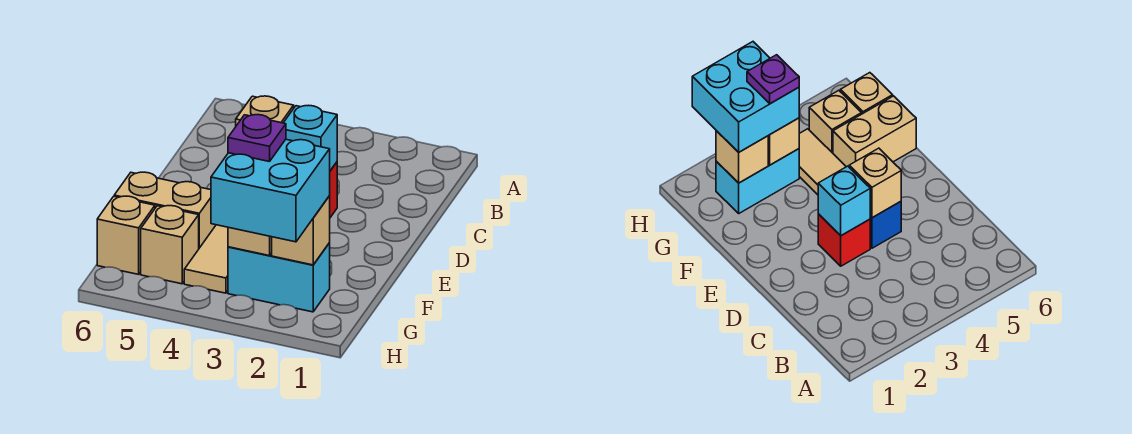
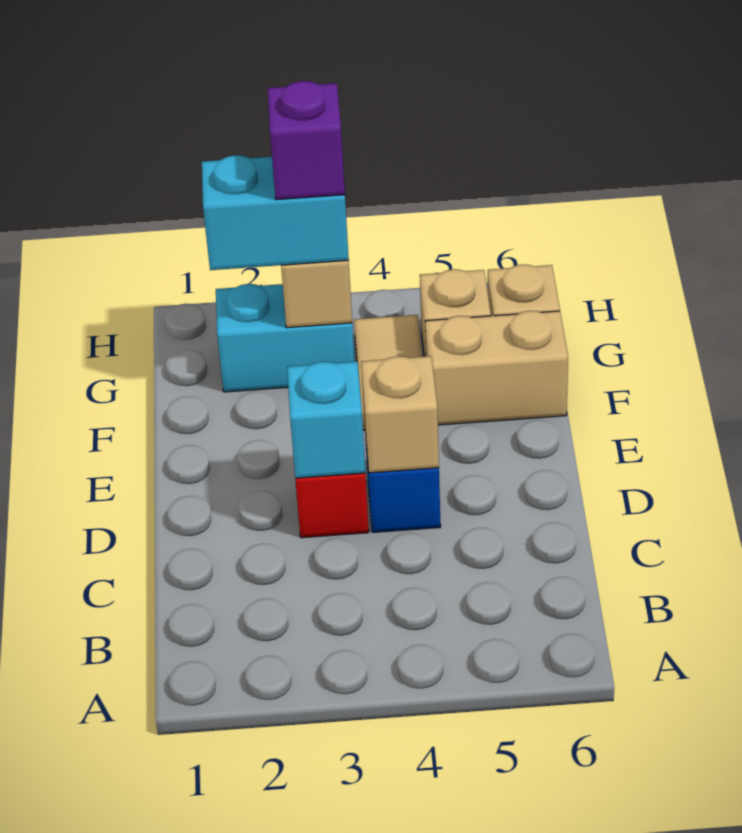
tan 1x1 brick [272,196,330,265] -> none
cyan 2x2 brick [211,139,330,242] -> cyan 1x2 brick [202,155,349,270]
purple 1x1 plate [228,115,286,162] -> purple 1x1 brick [267,81,345,200]

